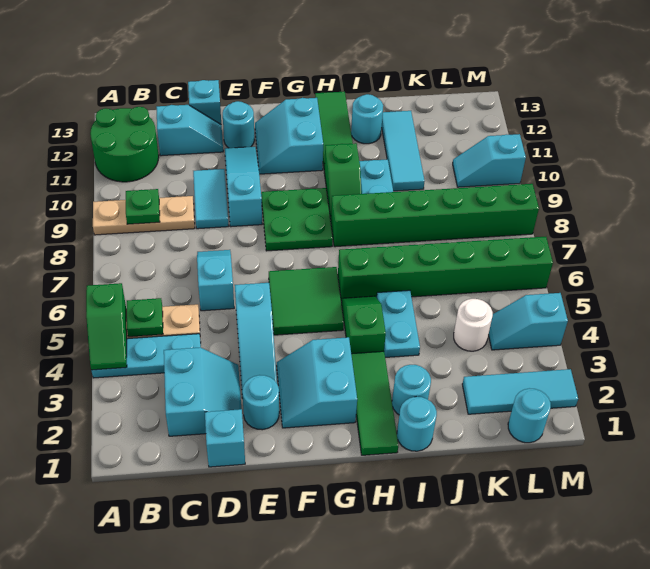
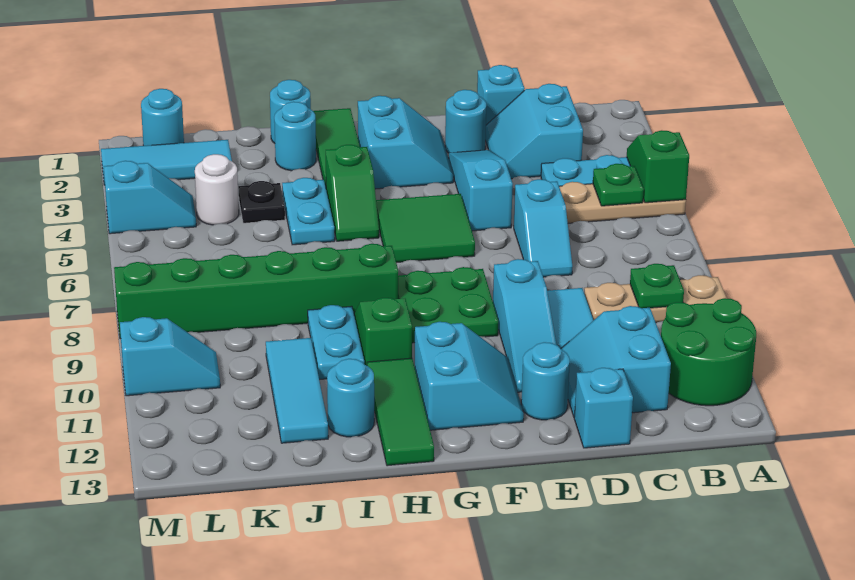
cyan 1x2 slope [156,105,223,156] -> cyan 2x2 slope [561,306,671,417]
green 1x6 brick [338,237,553,301] -> none
none -> black 1x1 plate [238,181,285,223]

